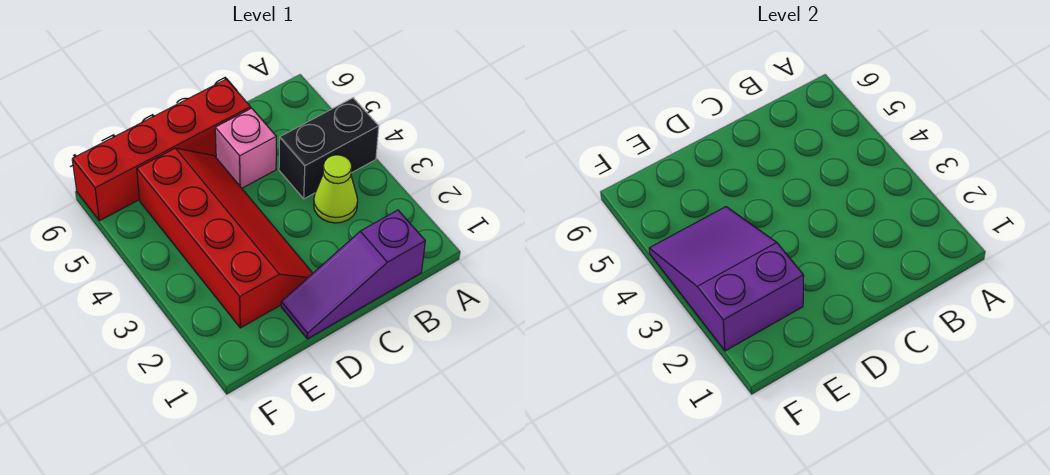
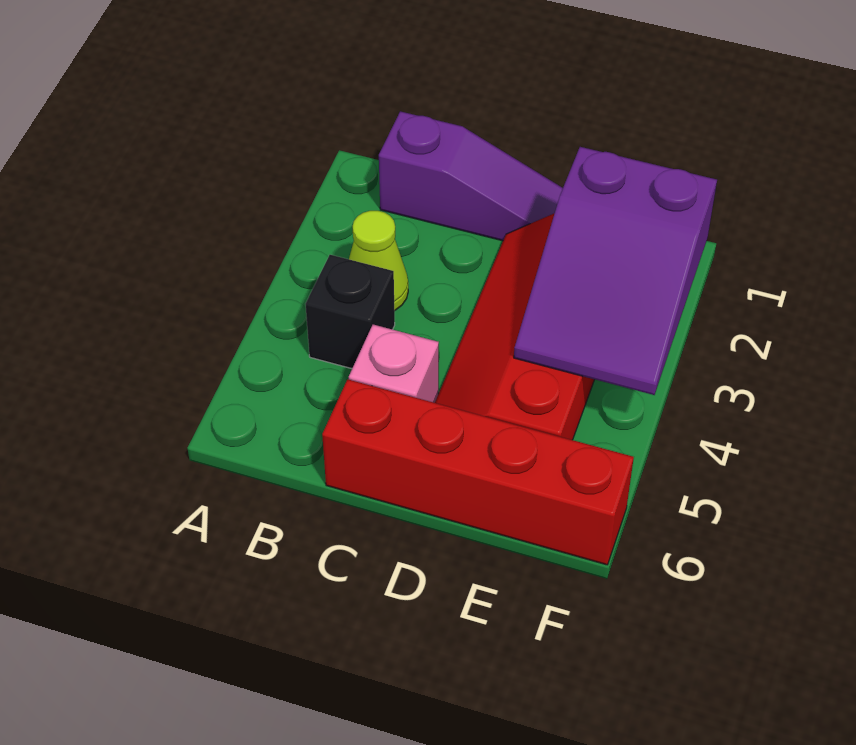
black 1x2 brick [279,98,379,199] -> black 1x1 brick [306,255,395,369]

